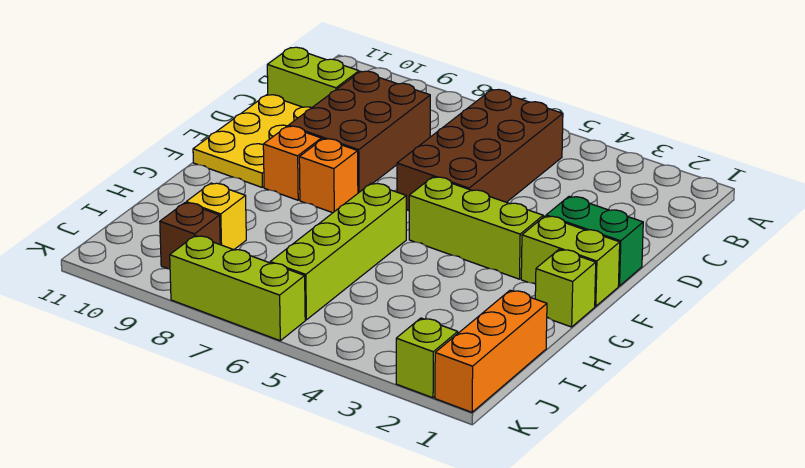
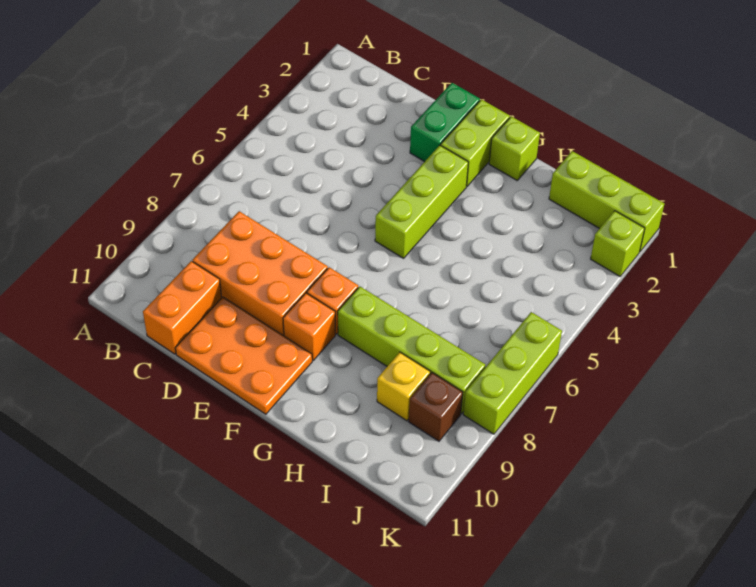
brown 2x4 brick [397,90,563,210] -> none
brown 2x3 brick [288,71,430,193] -> orange 2x3 brick [192,211,328,336]
lime 1x2 brick [267,47,359,107] -> orange 1x2 brick [143,261,222,354]
yellow 2x3 plate [193,95,312,187] -> orange 2x3 plate [175,297,312,414]
lime 1x4 brick [270,183,406,320] -> lime 1x4 brick moved to [338,287,485,414]
orange 1x3 brick [435,290,547,412] -> lime 1x3 brick [549,151,664,251]

